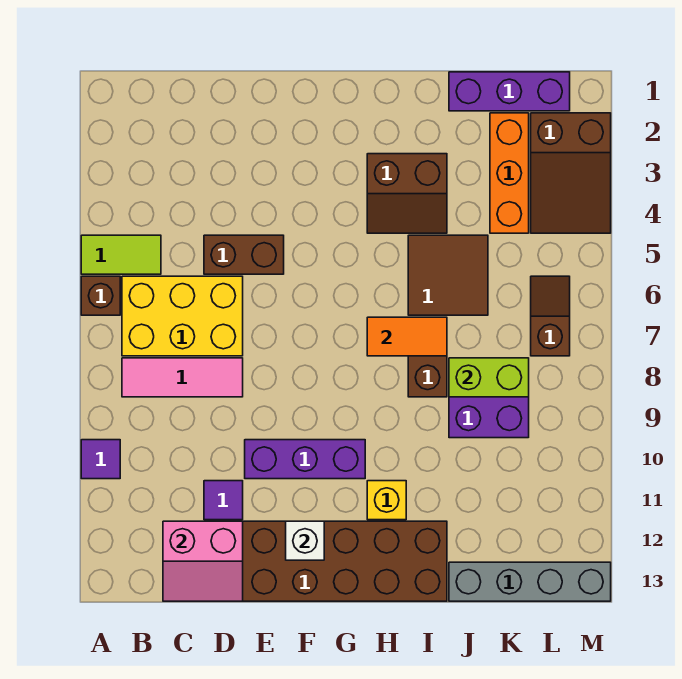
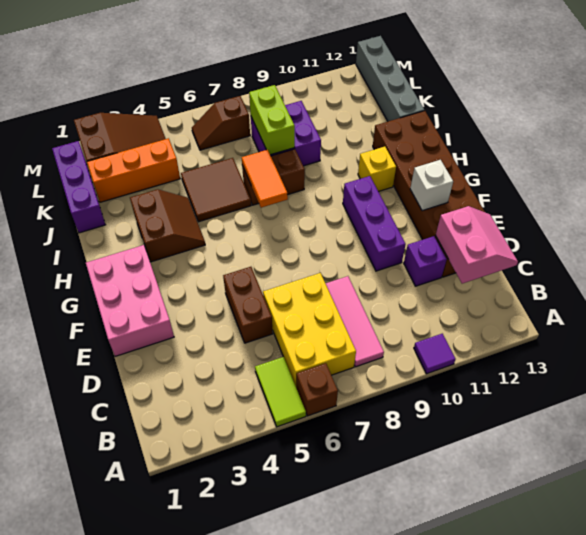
purple 1x1 tile [204,481,243,520] -> purple 1x1 brick [404,236,447,286]
none -> pink 2x3 brick [86,245,174,356]

